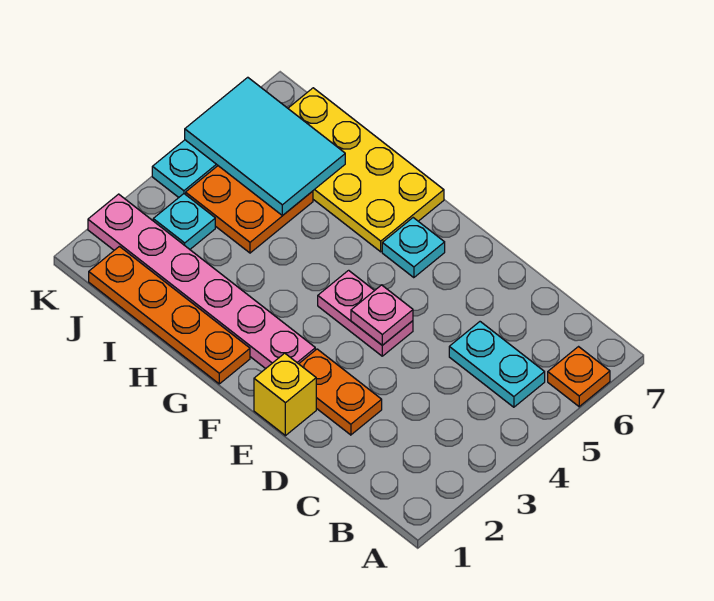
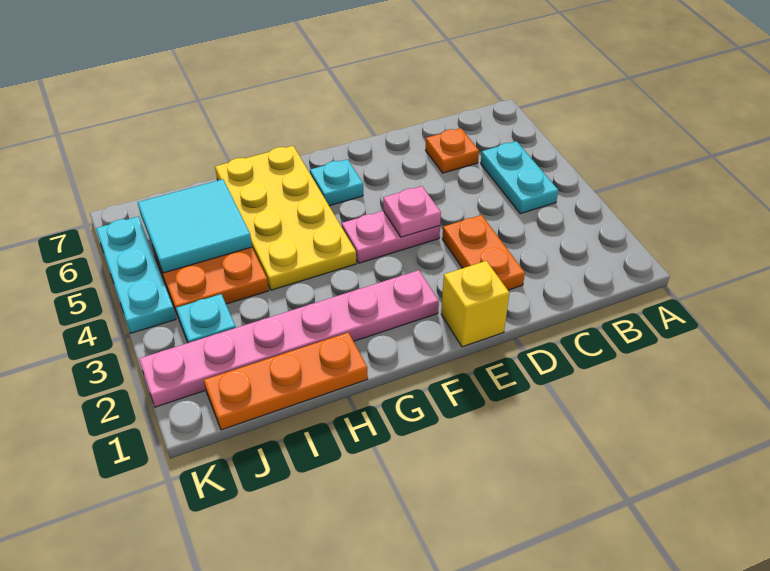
orange 1x1 plate [548,347,610,407] -> orange 1x1 plate moved to [426,128,479,173]
cyan 1x2 plate [449,322,545,407] -> cyan 1x2 plate turned to [481,141,558,214]
orange 1x2 plate [299,349,382,435] -> orange 1x2 plate turned to [442,215,525,290]
orange 1x4 plate [89,246,250,384] -> orange 1x3 plate [204,332,368,430]
yellow 2x4 plate [288,88,444,252] -> yellow 2x4 plate turned to [215,146,356,290]
cyan 2x3 tile [185,77,345,216] -> cyan 2x2 tile [138,179,252,273]

